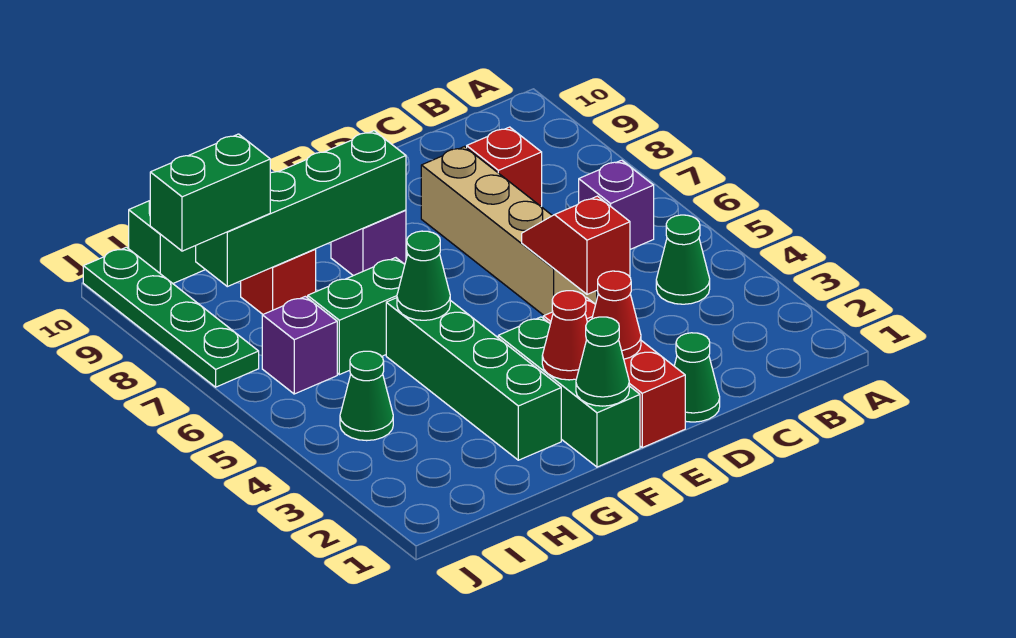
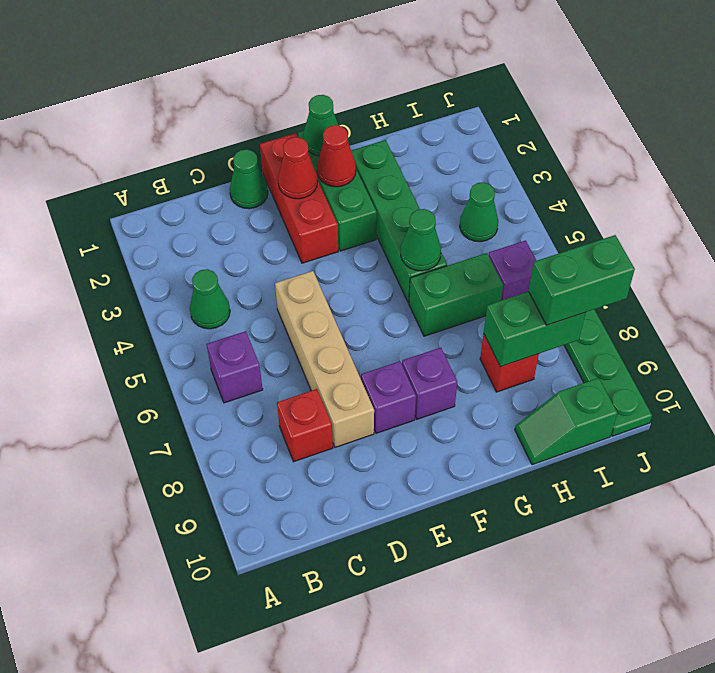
red 1x2 slope [522,196,630,294] -> none
none -> purple 1x1 brick [361,361,416,433]
green 1x4 brick [196,131,406,287] -> green 1x2 brick [484,292,585,367]

